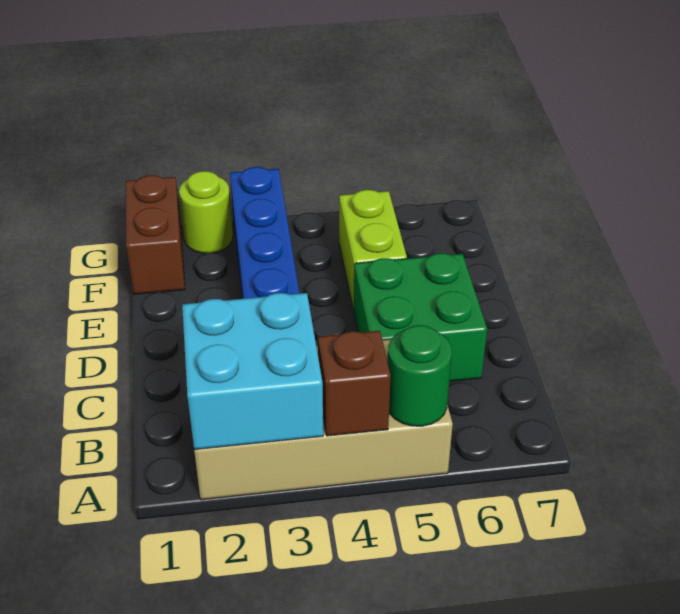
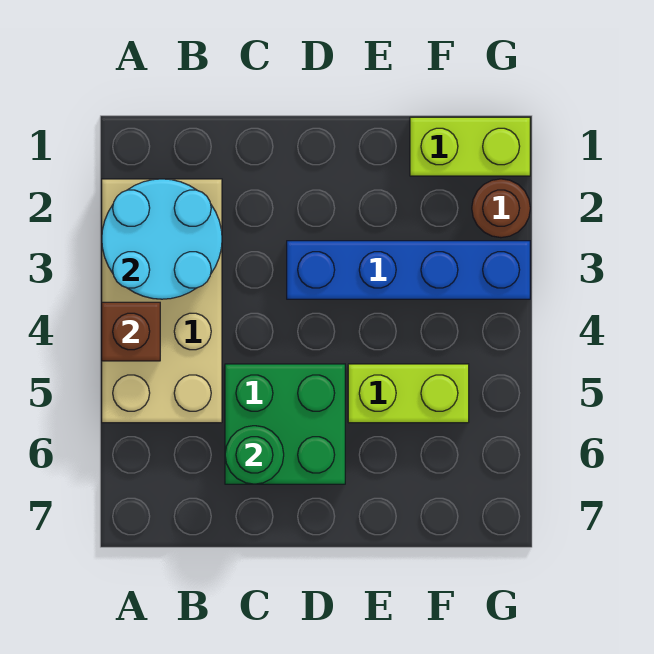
cyan 2x2 brick [182,293,323,450] -> cyan 2x2 round brick [102,179,222,299]
green 1x1 round brick [387,325,452,426] -> green 1x1 round brick moved to [225,426,284,484]
brown 1x2 brick [126,175,185,294] -> lime 1x2 brick [410,117,530,176]
lime 1x1 round brick [179,171,233,253] -> brown 1x1 round brick [472,179,530,238]

